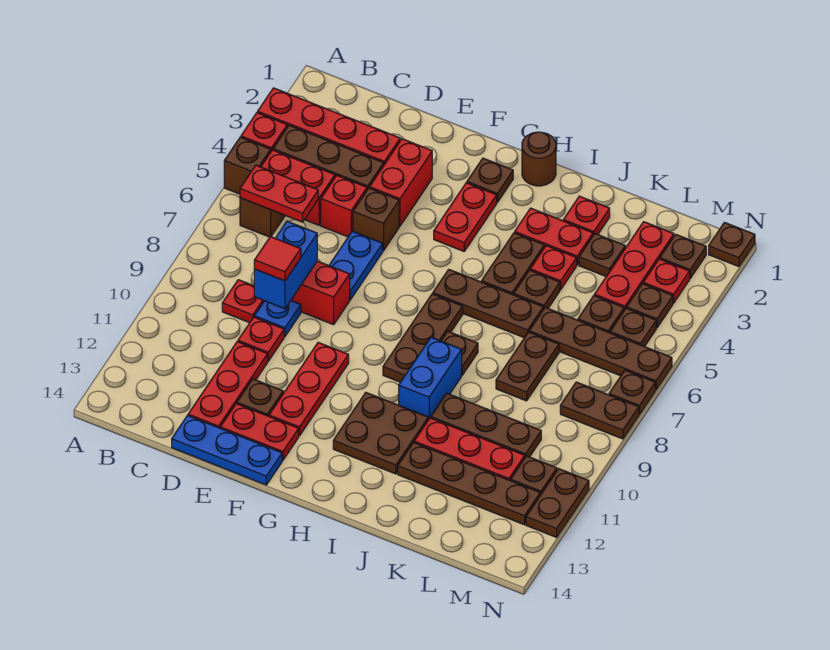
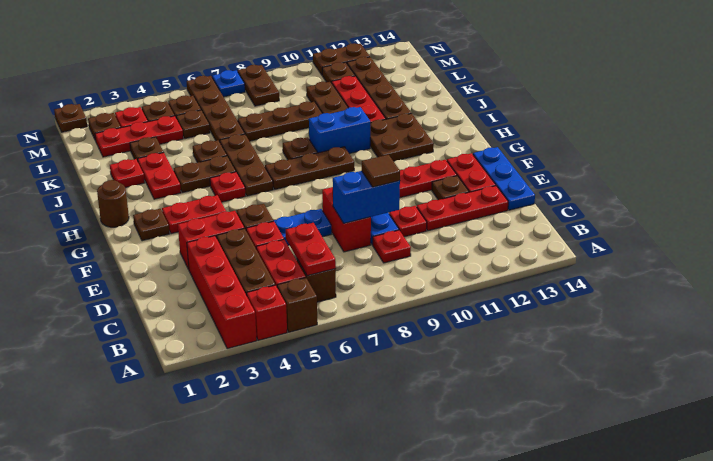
red 1x1 tile [254,237,301,281] -> brown 1x1 tile [362,155,400,187]
red 1x1 plate [530,246,577,290] -> red 1x1 plate moved to [210,172,246,202]
brown 1x2 plate [496,332,559,401] -> brown 1x3 plate [238,102,322,141]
brown 1x1 plate [609,370,655,414] -> blue 1x1 plate [212,70,245,97]

